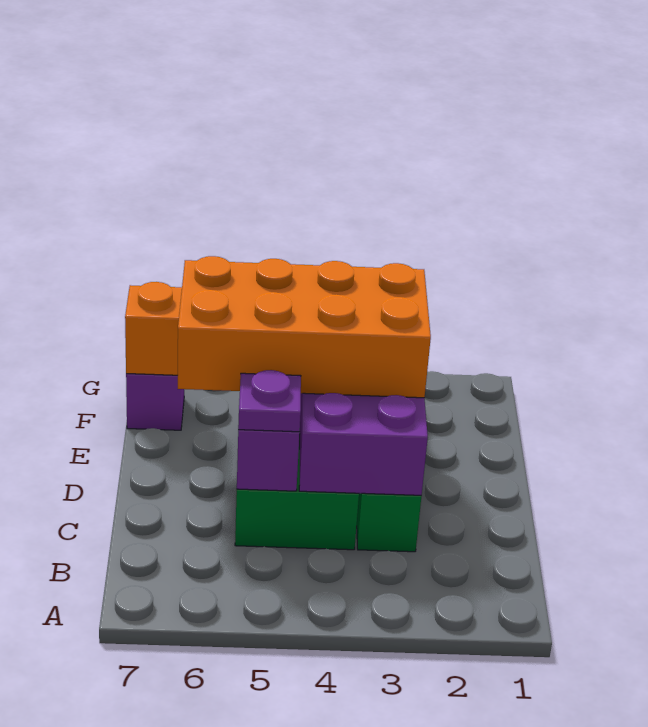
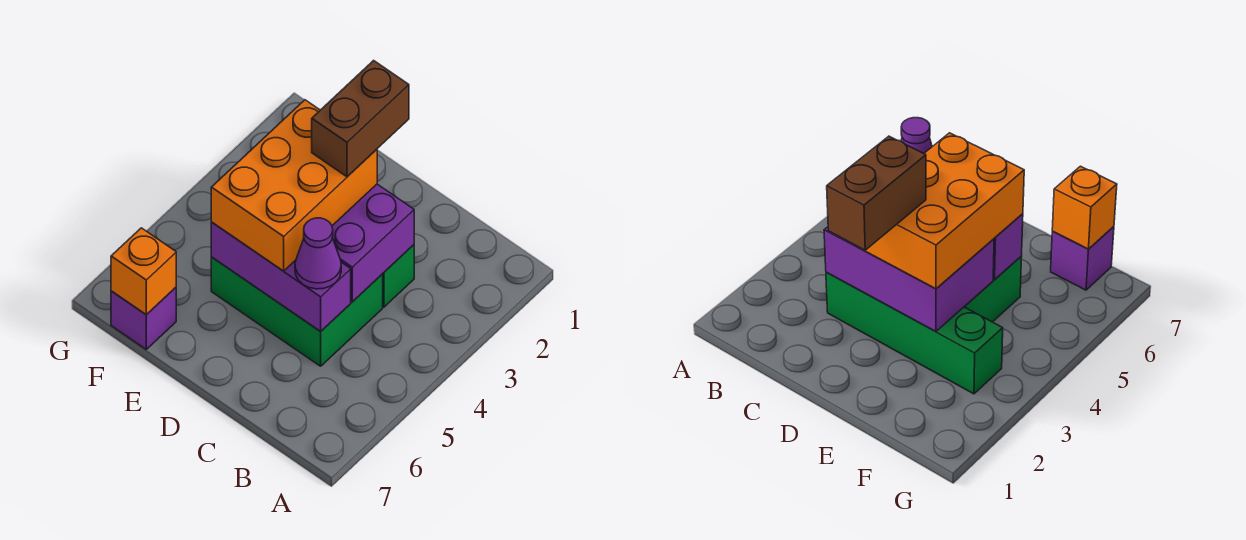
purple 1x1 plate [238,370,301,432] -> purple 1x1 cone [295,218,341,289]
none -> brown 1x2 brick [312,61,409,177]
orange 2x4 brick [178,256,431,398] -> orange 2x3 brick [211,100,377,271]

